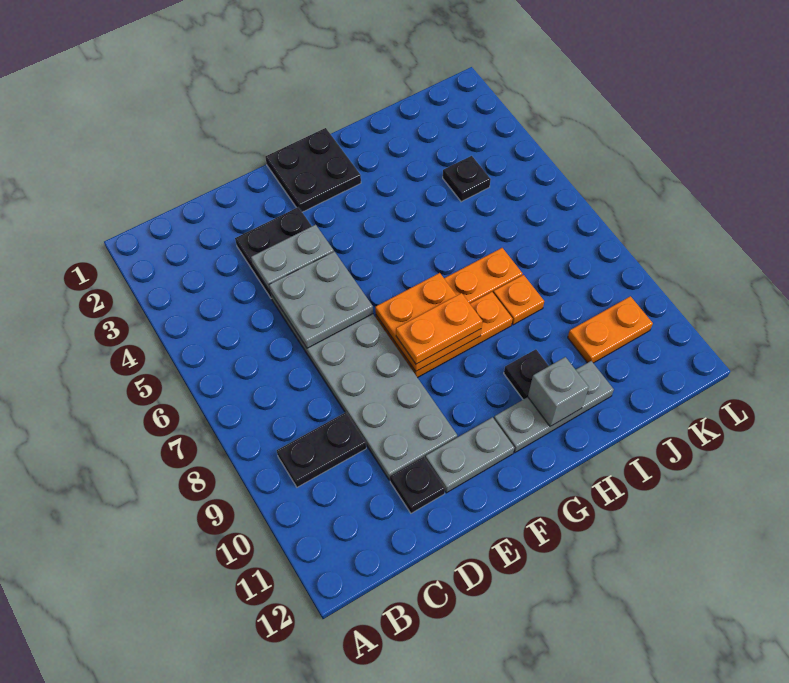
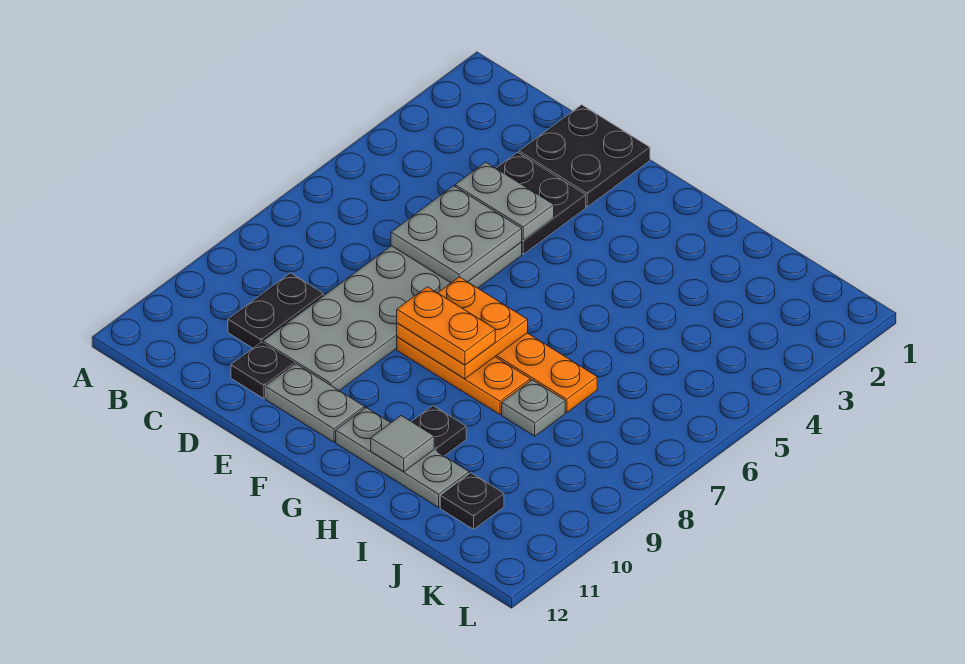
black 1x2 plate [277,412,366,487] -> black 1x2 plate turned to [228,273,324,348]
black 2x2 plate [265,128,361,212] -> black 2x2 plate moved to [519,105,650,207]
grey 1x1 brick [528,357,589,426] -> grey 1x1 tile [371,416,434,472]
orange 1x1 plate [493,275,544,325] -> grey 1x1 plate [502,380,565,436]
black 1x1 plate [443,156,491,202] -> black 1x1 plate moved to [440,473,504,529]
orange 1x2 plate [568,296,653,363] -> none

